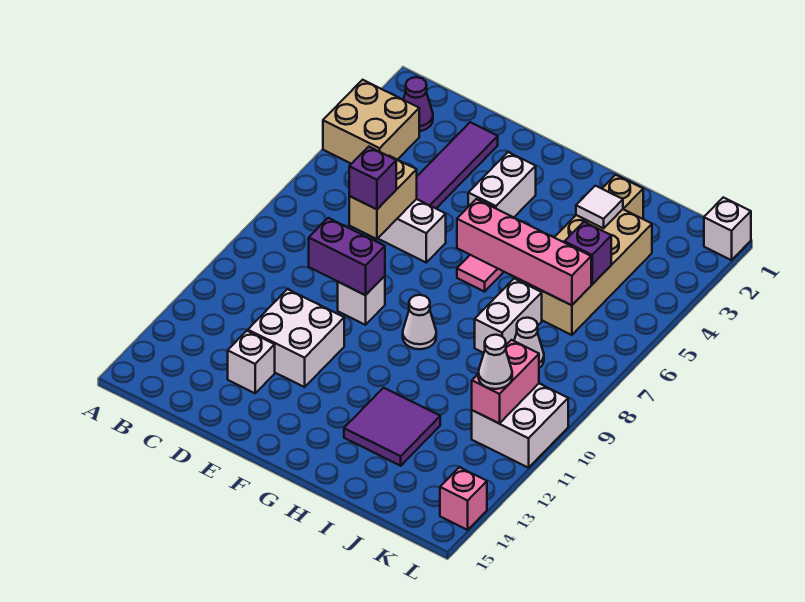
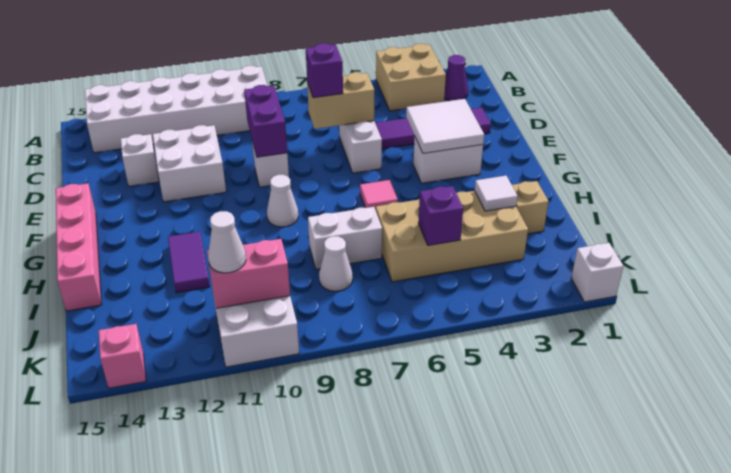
none -> white 2x6 brick [85,66,267,153]
none -> white 2x2 tile [406,99,484,153]
pink 1x4 brick [457,199,591,305] -> pink 1x4 brick moved to [56,183,102,311]
purple 2x2 tile [344,388,440,466] -> purple 1x2 tile [168,232,210,293]

